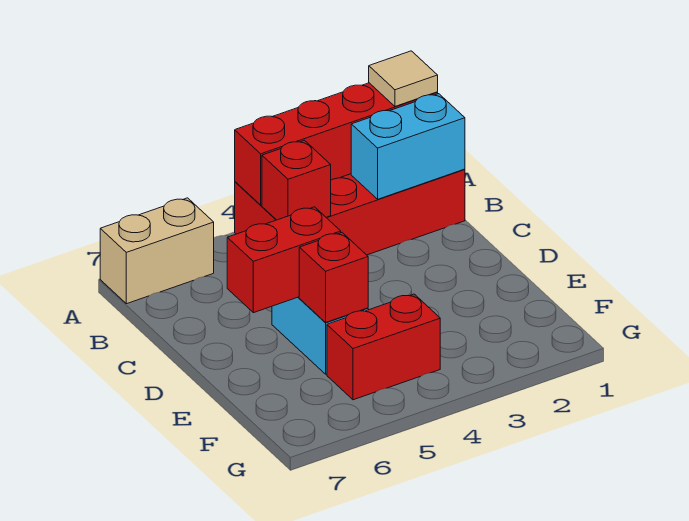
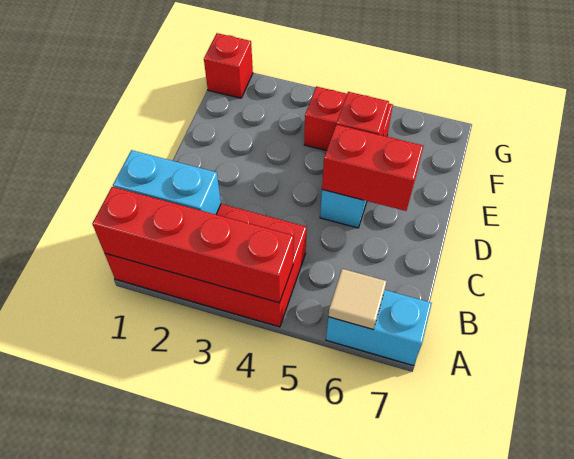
tan 1x1 tile [369,51,438,106] -> tan 1x1 tile moved to [328,269,387,329]
tan 1x2 brick [100,198,214,304] -> cyan 1x2 brick [326,290,432,366]
red 1x1 brick [262,140,331,220] -> red 1x1 brick moved to [204,33,253,98]

